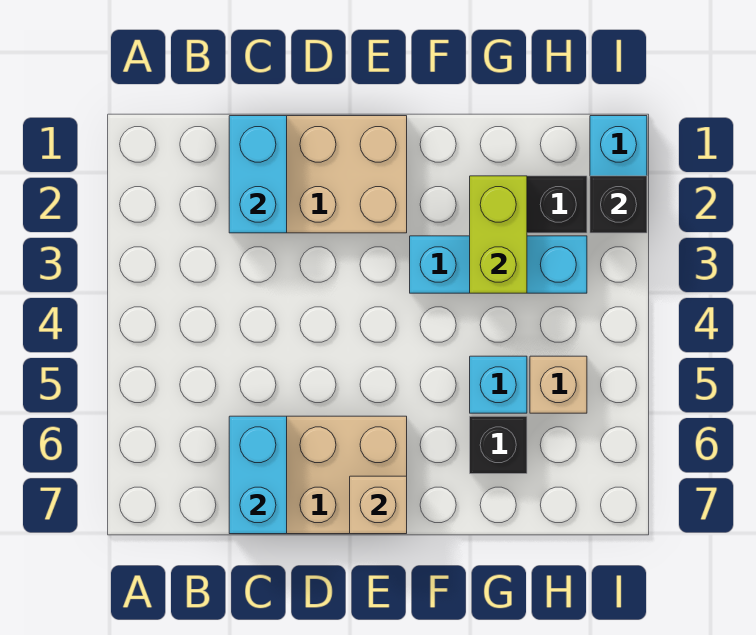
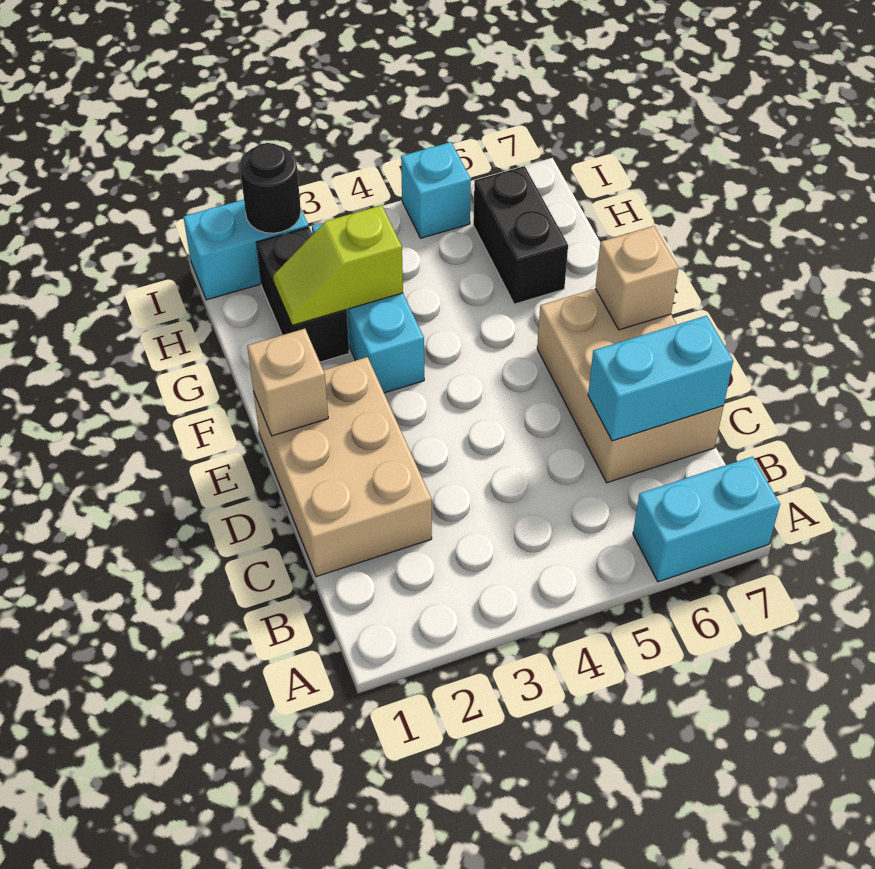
cyan 1x2 brick [229,116,287,233] -> cyan 1x2 brick moved to [633,457,780,582]
lime 1x2 brick [470,176,527,293] -> lime 1x2 slope [273,205,403,325]
cyan 1x1 brick [470,356,527,413] -> cyan 1x1 brick moved to [401,142,471,238]
black 1x1 brick [470,416,527,474] -> black 1x2 brick [473,166,568,304]
tan 1x1 brick [530,356,587,413] -> tan 1x1 brick moved to [247,329,328,436]
black 1x1 brick [590,176,647,233] -> black 1x1 round brick [240,143,301,233]

